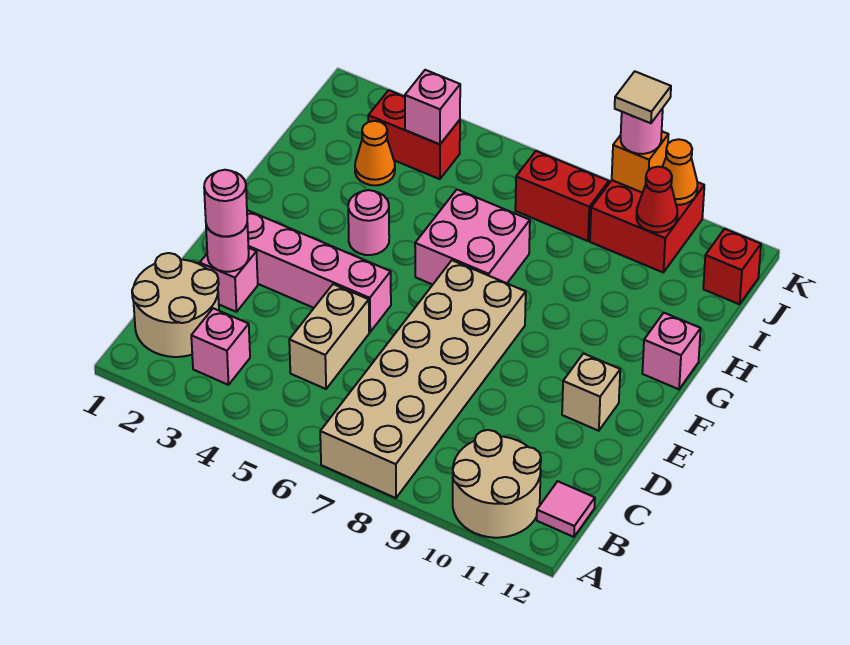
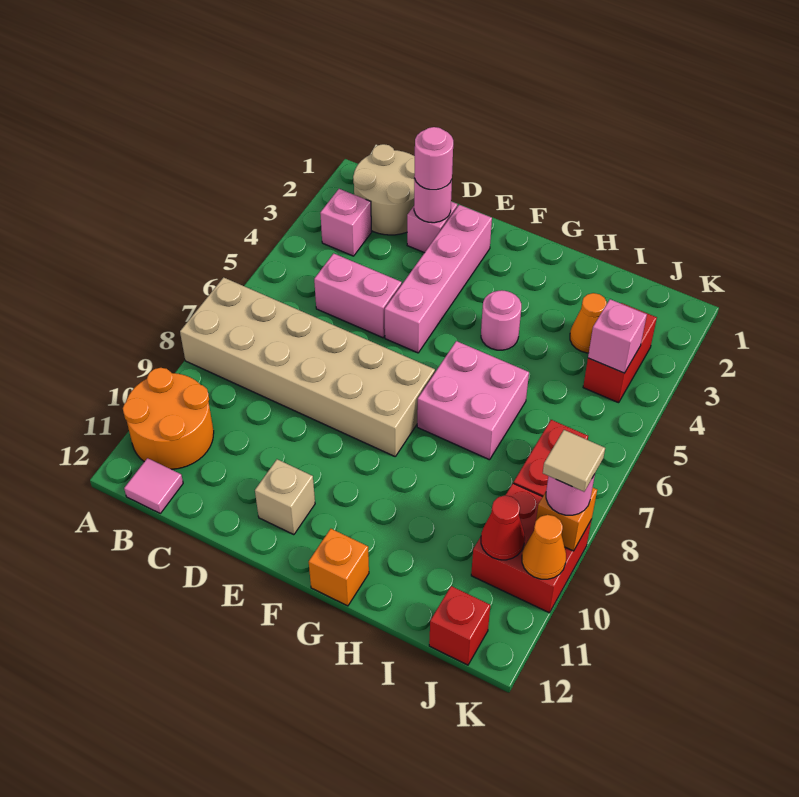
tan 2x2 round brick [453,430,541,538] -> orange 2x2 round brick [123,368,214,469]
tan 1x2 brick [289,284,369,389] -> pink 1x2 brick [314,253,402,338]
pink 1x1 brick [642,313,701,389] -> orange 1x1 brick [309,529,369,606]

